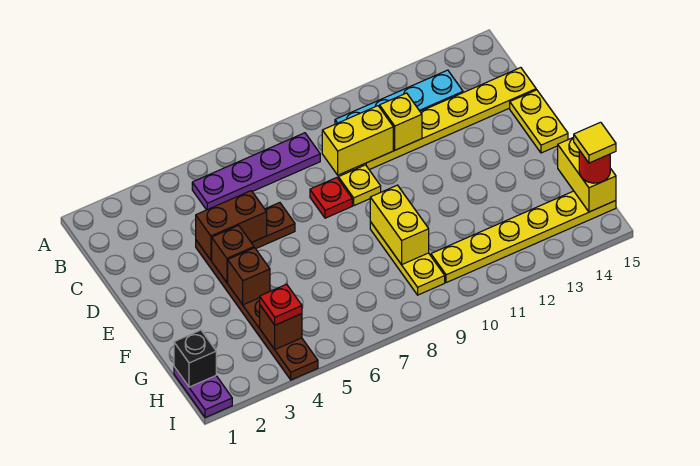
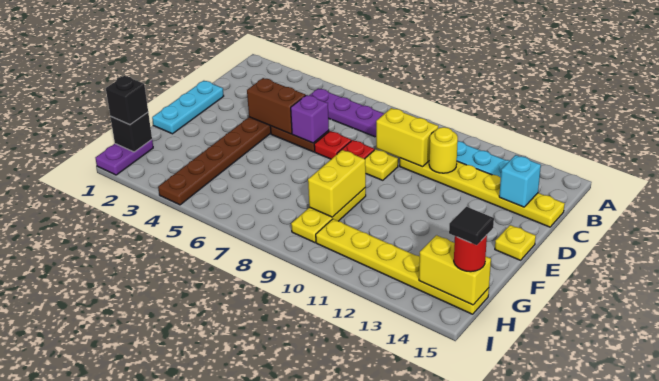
yellow 1x1 brick [380,93,422,150] -> yellow 1x1 round brick [429,127,458,173]
none -> cyan 1x1 brick [499,155,541,207]
none -> cyan 1x3 plate [152,81,224,134]
none -> purple 1x1 brick [291,95,329,143]
yellow 1x2 plate [510,90,568,153] -> yellow 1x1 plate [495,225,536,260]
brown 1x1 brick [212,225,254,282] -> none
brown 1x1 brick [228,248,270,305] -> none
yellow 1x2 brick [558,137,616,212] -> yellow 1x2 brick turned to [419,235,491,305]
none -> black 1x1 brick [106,76,148,125]
brown 1x1 brick [260,305,302,349] -> none
red 1x1 plate [260,284,302,325] -> red 1x1 plate moved to [314,131,351,159]
yellow 1x1 tile [574,122,616,163] -> black 1x1 tile [449,207,494,245]

